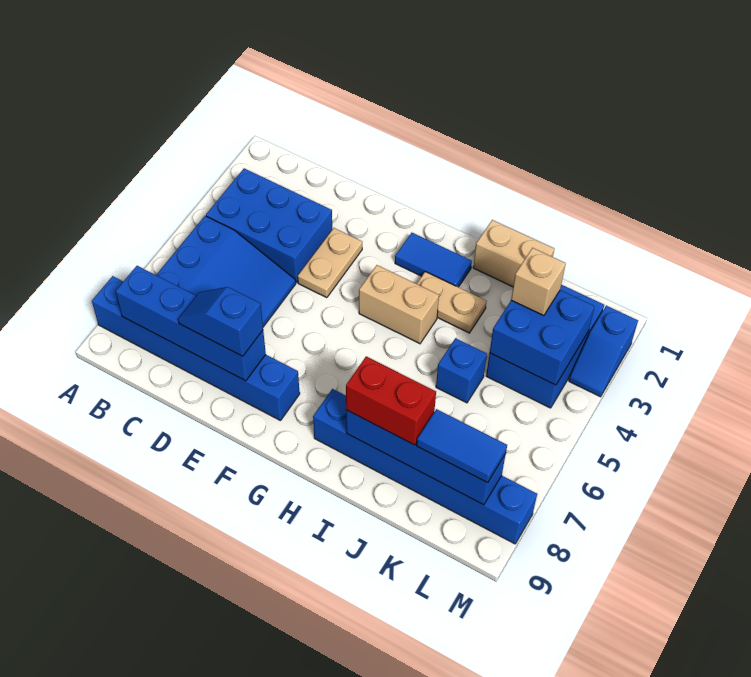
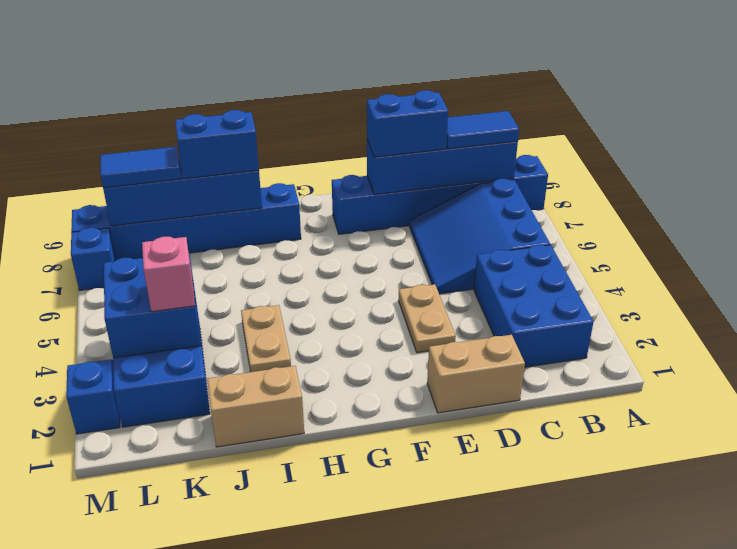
blue 2x3 brick [206,168,332,283] -> blue 2x3 brick turned to [474,245,594,367]
blue 1x2 slope [178,287,263,356] -> blue 1x2 brick [367,90,448,157]
blue 1x2 tile [395,233,472,287] -> blue 1x2 tile moved to [446,111,519,149]
tan 1x2 brick [359,265,439,344] -> tan 1x2 brick moved to [427,335,525,413]
tan 1x2 plate [417,272,487,333] -> tan 1x2 plate turned to [241,305,291,372]
red 1x2 brick [346,356,436,445] -> blue 1x2 brick [175,110,259,179]
blue 1x1 brick [436,338,487,403] -> blue 1x1 brick moved to [71,227,116,291]
tan 1x1 brick [511,248,566,316] -> pink 1x1 brick [142,237,195,312]

